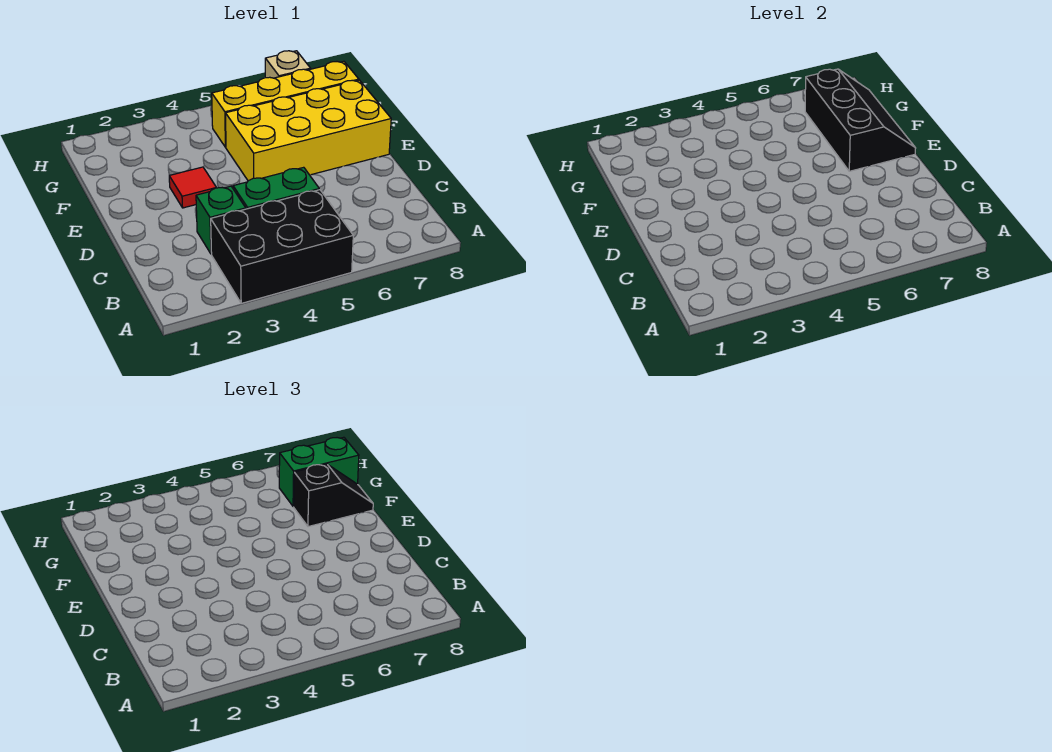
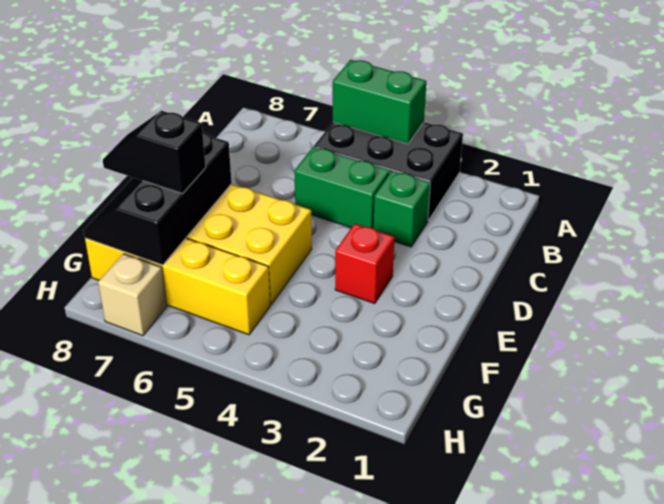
red 1x1 tile [169,167,216,208] -> red 1x1 brick [335,224,394,304]
green 1x2 brick [279,437,359,507] -> green 1x2 brick moved to [333,60,426,144]

